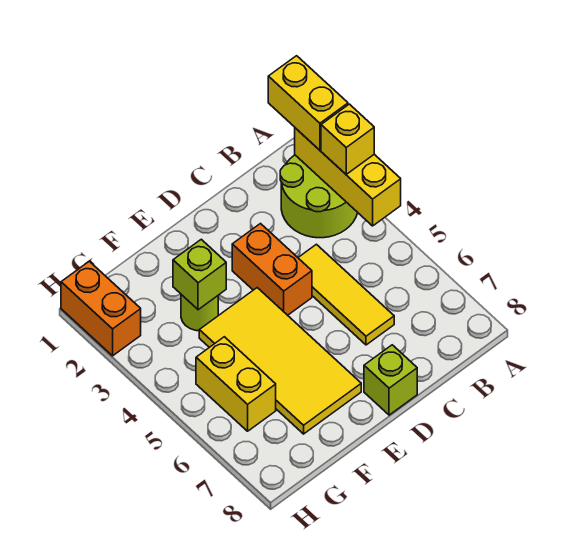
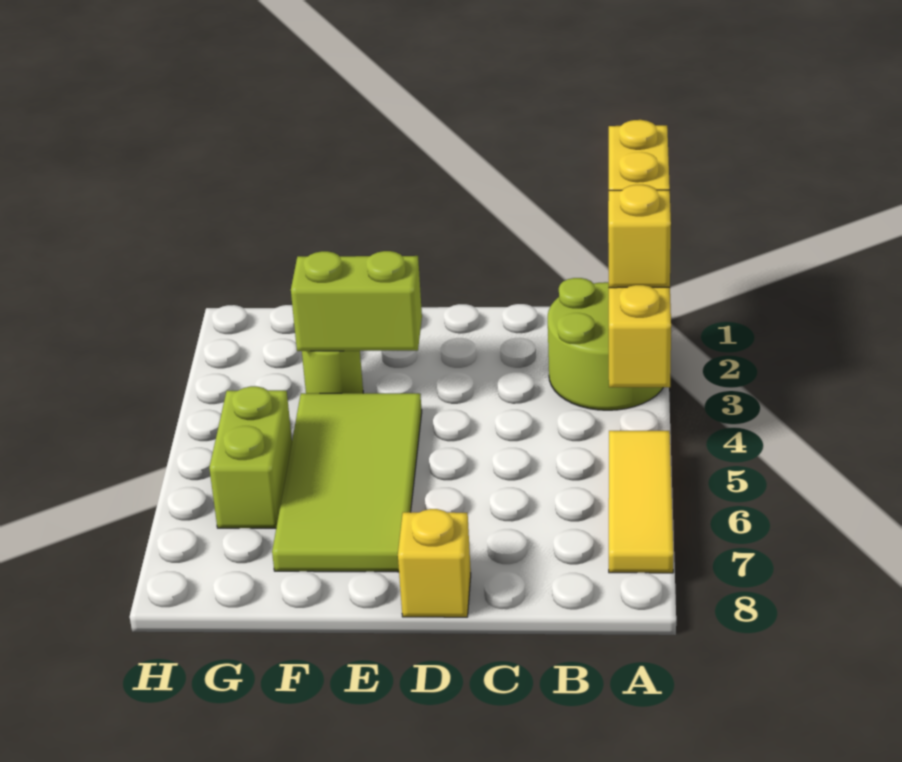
yellow 1x3 tile [298,244,394,345] -> yellow 1x3 tile moved to [609,431,674,573]
orange 1x2 brick [232,224,312,315] -> none
lime 1x1 brick [364,345,417,415] -> yellow 1x1 brick [398,509,471,617]
yellow 2x4 tile [199,288,361,434] -> lime 2x4 tile [272,393,422,572]
lime 1x1 brick [173,239,226,310] -> lime 1x2 brick [291,251,422,351]
yellow 1x2 brick [196,337,276,431] -> lime 1x2 brick [209,386,292,528]
orange 1x2 brick [61,261,141,356] -> none

